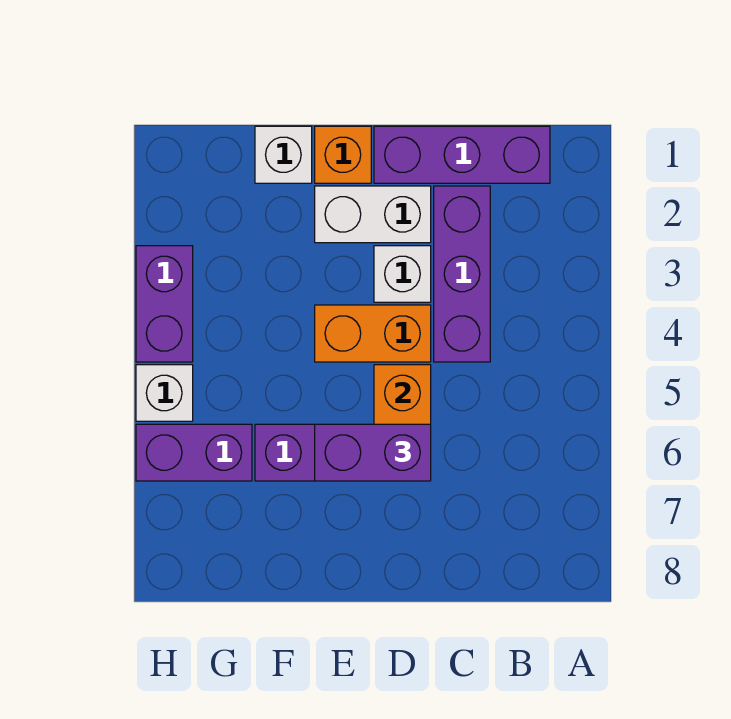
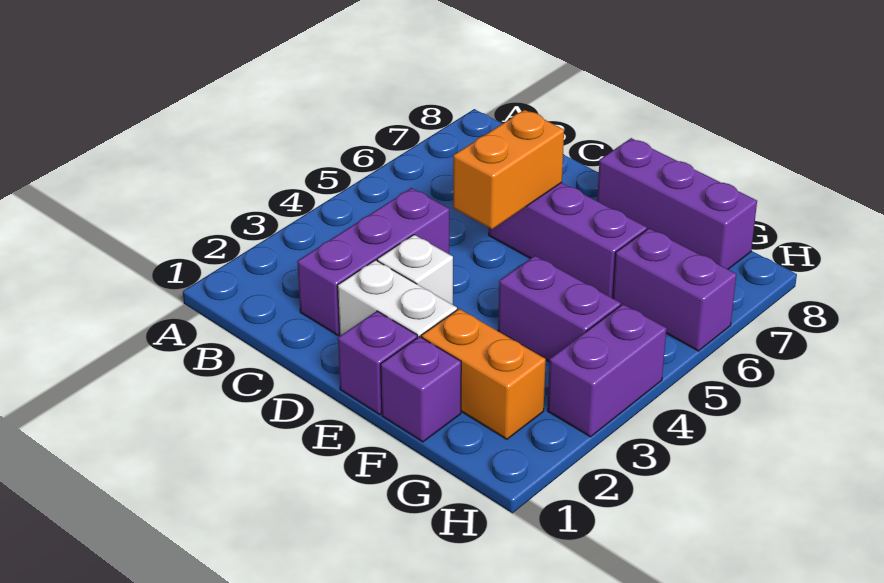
purple 1x3 brick [374,126,550,183] -> purple 1x3 brick moved to [597,138,757,269]
orange 1x2 brick [315,305,431,362] -> orange 1x2 brick moved to [421,309,546,439]
purple 1x2 brick [315,424,431,481] -> purple 1x2 brick moved to [498,256,621,362]
orange 1x1 brick [315,126,371,183] -> purple 1x1 brick [338,311,418,415]
white 1x1 brick [255,126,312,183] -> purple 1x1 brick [381,336,461,442]
white 1x1 brick [136,365,193,421] -> none

